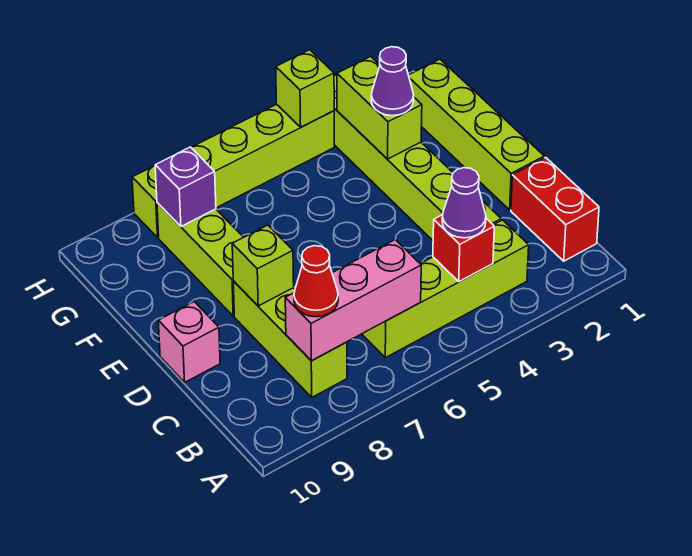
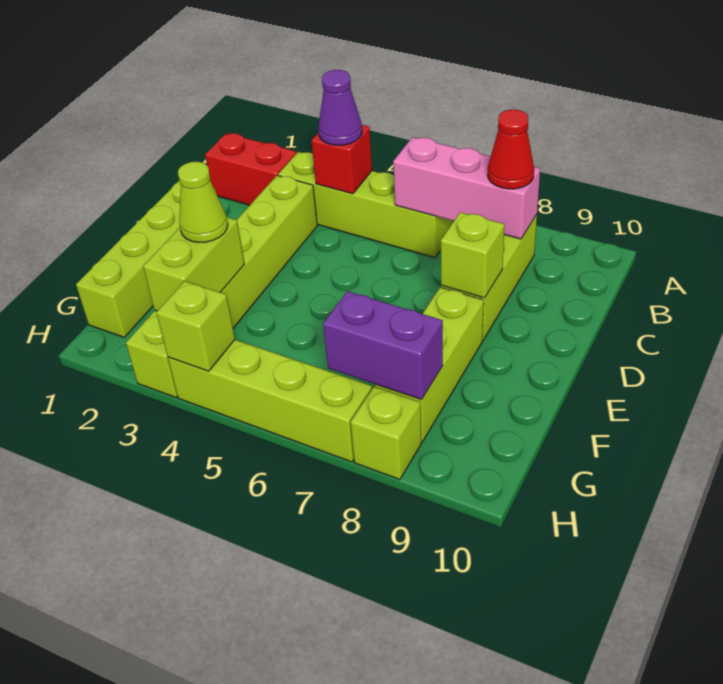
red 1x2 brick [511,157,599,261] -> red 1x2 brick turned to [205,133,297,205]
pink 1x1 brick [158,302,220,382] -> none
purple 1x1 cone [371,47,414,116] -> lime 1x1 cone [178,162,228,243]
purple 1x1 brick [155,147,216,226] -> purple 1x2 brick [323,291,443,400]

